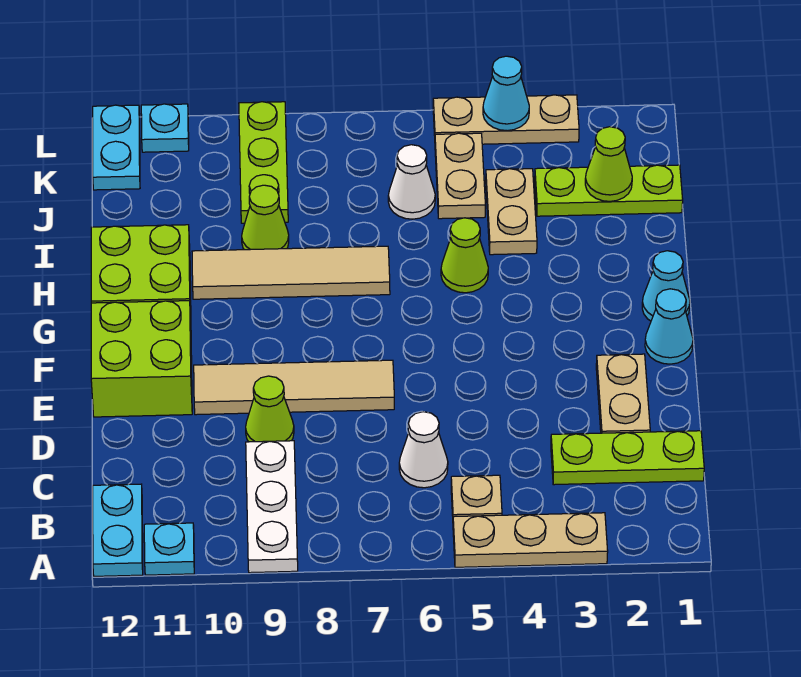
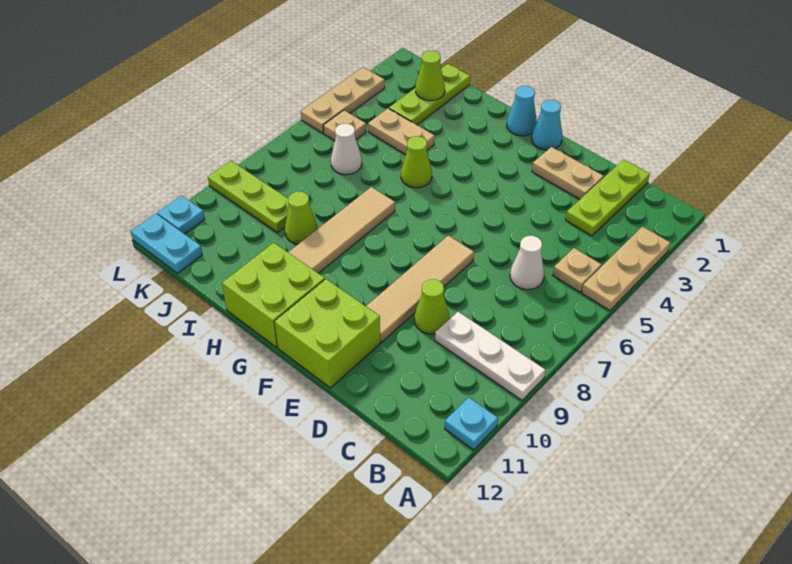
cyan 1x2 plate [93,484,143,576] -> none
tan 1x2 plate [435,133,485,219] -> tan 1x1 plate [323,110,366,141]
cyan 1x1 cone [483,56,529,131] -> none

